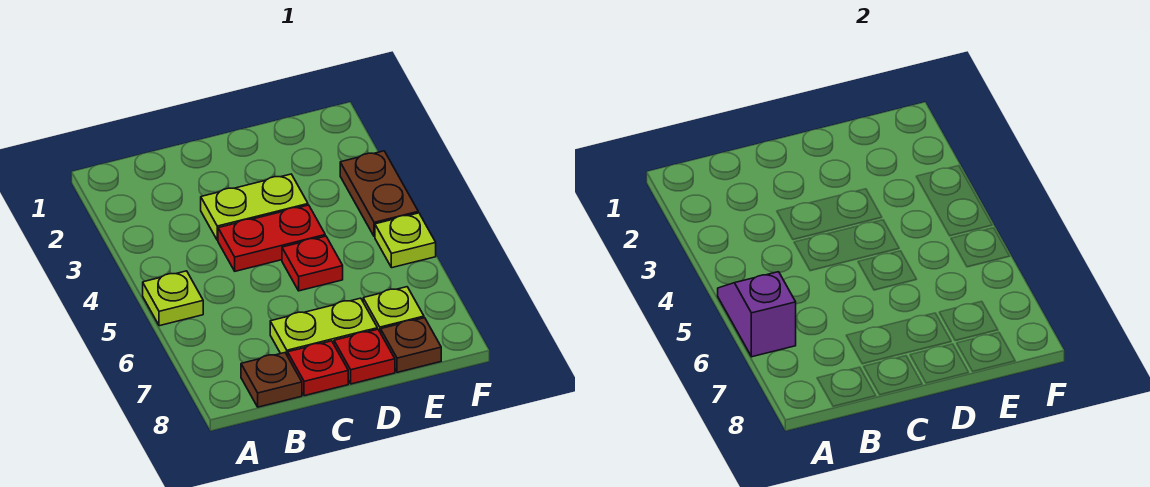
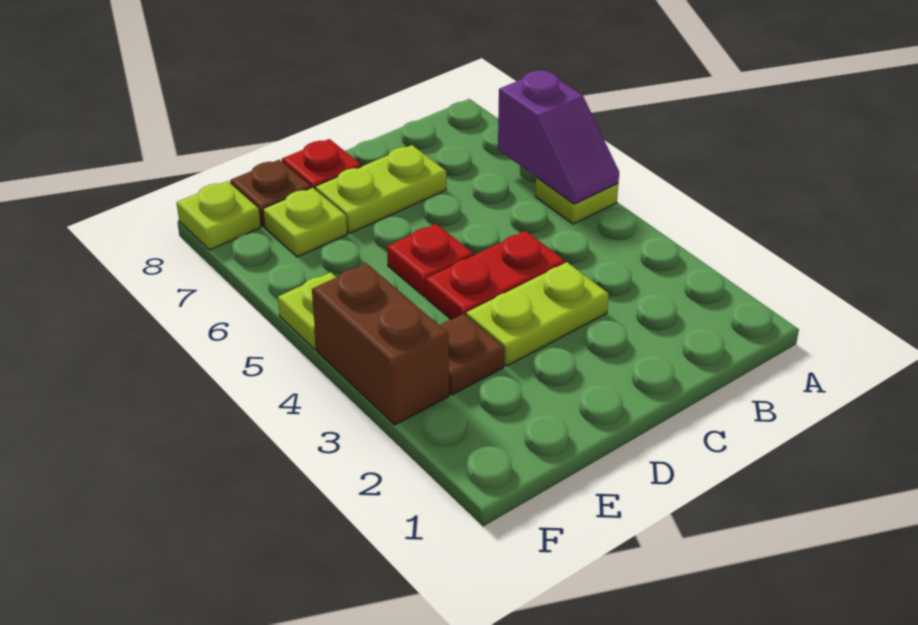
brown 1x1 plate [241,353,302,407] -> brown 1x1 plate moved to [440,314,504,395]
red 1x1 plate [288,341,348,396] -> none
brown 1x2 plate [340,151,418,237] -> brown 1x2 brick [312,263,449,425]
none -> lime 1x1 plate [177,181,261,250]

